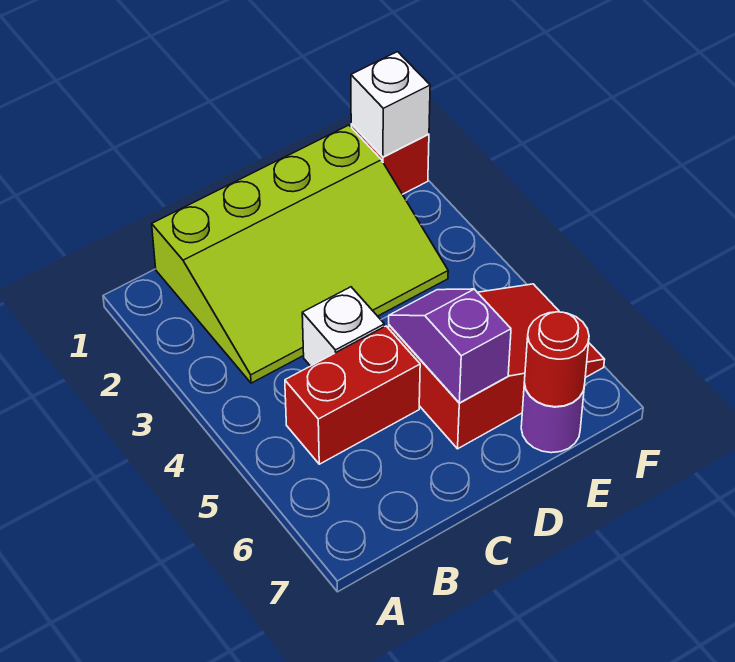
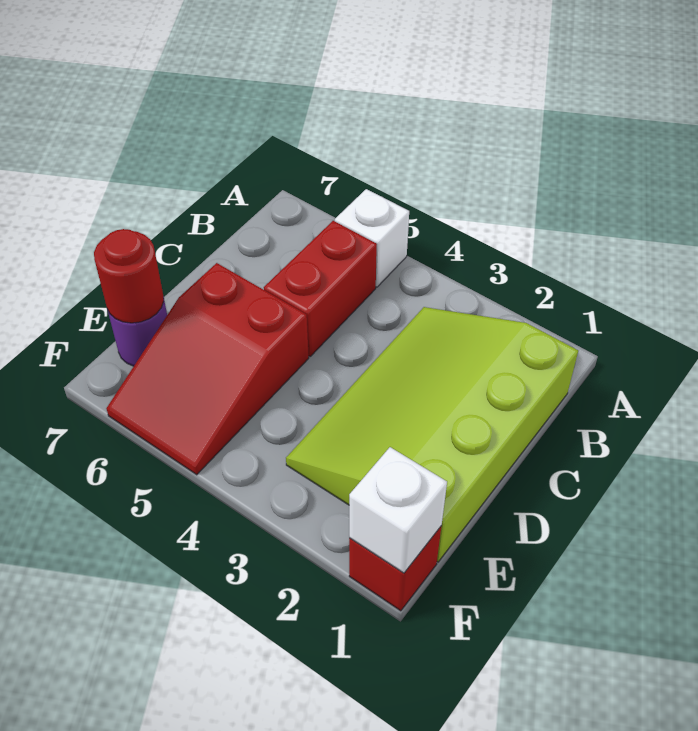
white 1x1 brick [302,287,384,366] -> white 1x1 brick moved to [335,189,409,287]
purple 1x2 slope [389,289,511,403] -> none

